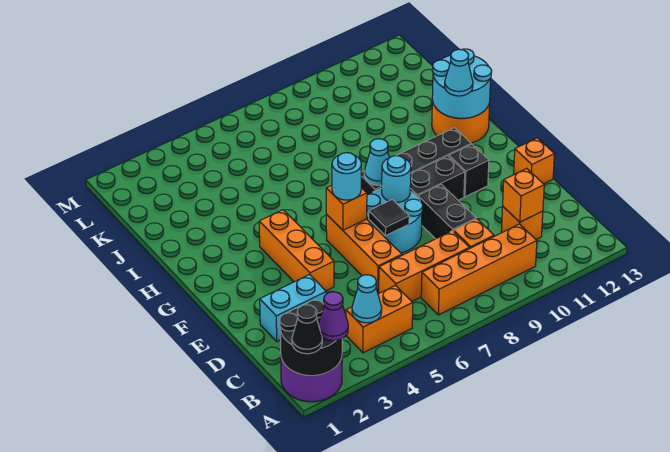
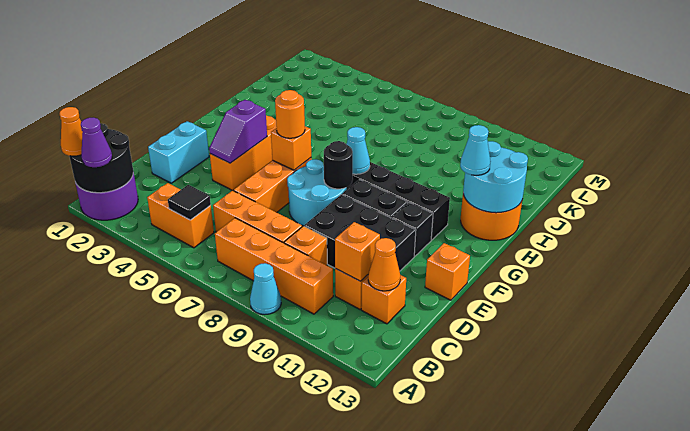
black 1x1 cone [292,305,322,354] -> orange 1x1 cone [60,107,83,156]
cyan 1x1 cone [352,275,382,323] -> cyan 1x1 cone moved to [250,263,281,315]
none -> orange 1x1 brick [361,275,406,324]
none -> orange 1x1 cone [368,238,400,291]
cyan 1x2 brick [260,275,326,341] -> cyan 1x2 brick turned to [148,121,209,183]
black 1x2 brick [418,185,476,239] -> black 2x3 brick [304,194,416,271]
none -> purple 1x2 slope [209,100,267,163]
black 1x1 tile [369,199,409,236] -> black 1x1 tile moved to [168,185,211,220]
cyan 1x1 round brick [332,153,361,200] -> orange 1x1 round brick [275,90,305,138]
cyan 1x1 round brick [382,156,411,202] -> black 1x1 round brick [324,141,353,189]

